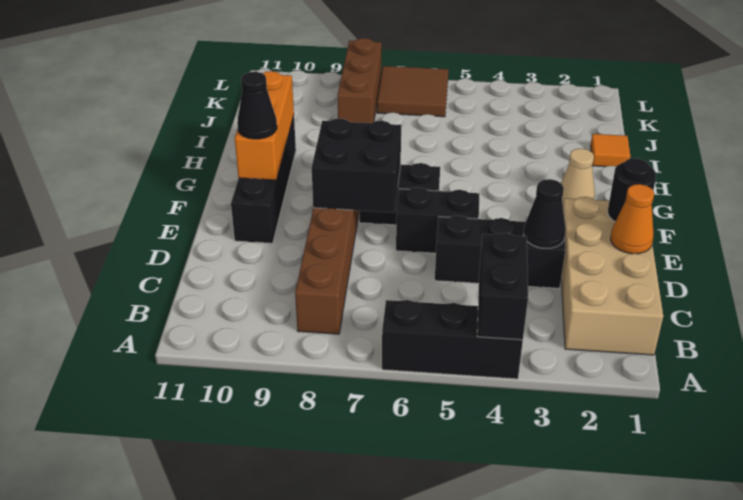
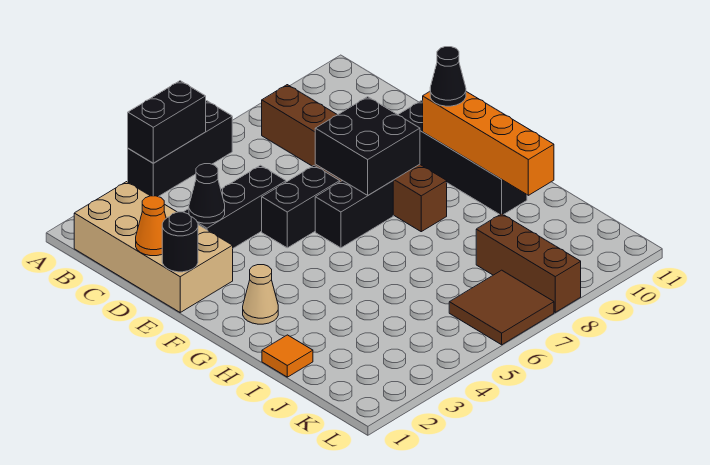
black 1x2 brick [477,233,528,340] -> black 1x2 brick turned to [128,81,206,163]
orange 1x3 brick [235,71,294,180] -> orange 1x4 brick [423,92,554,195]

